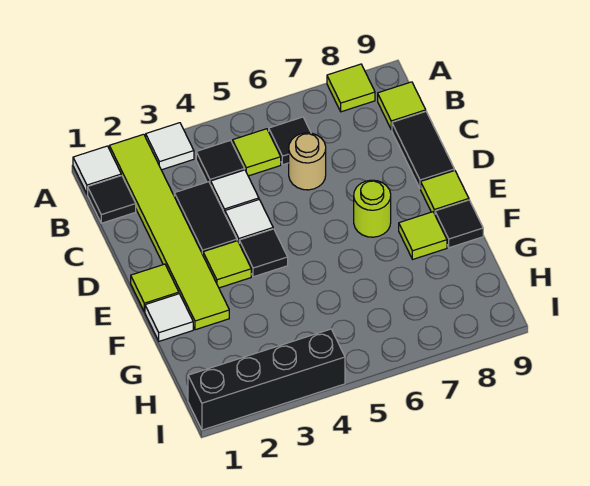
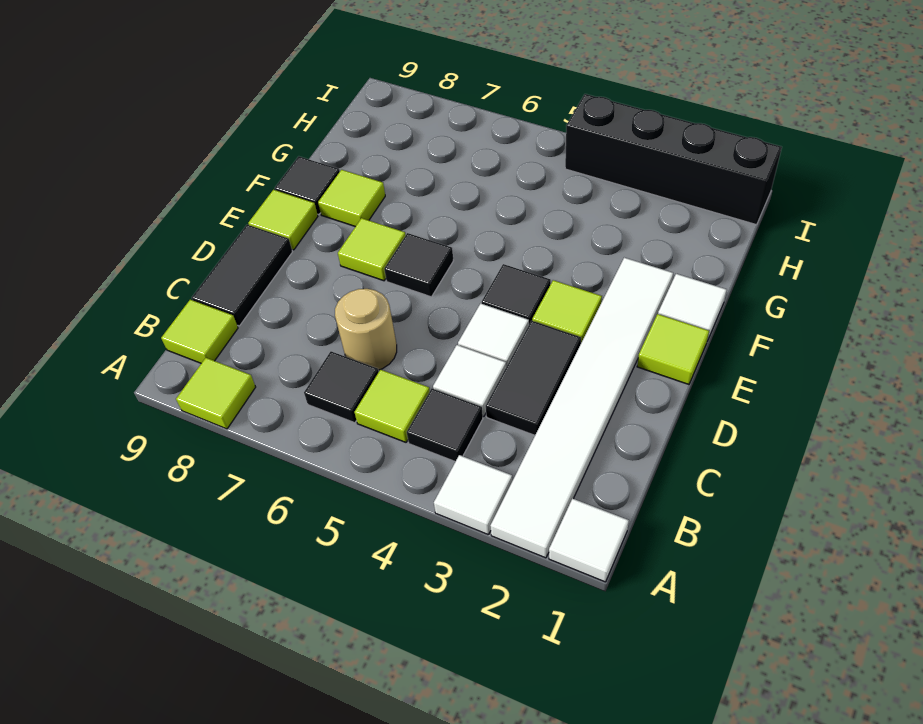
lime 1x6 tile [109,134,229,330] -> white 1x6 tile [490,258,673,558]
black 1x1 tile [88,176,136,223] -> black 1x1 tile moved to [384,233,454,297]
lime 1x1 round brick [354,180,391,237] -> lime 1x1 tile [338,218,406,281]

